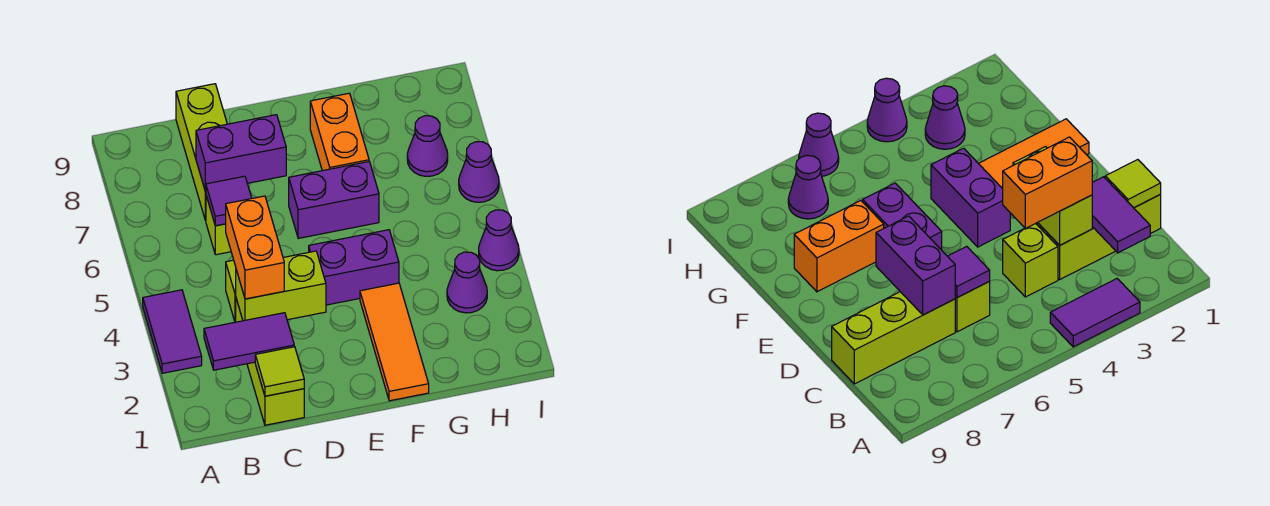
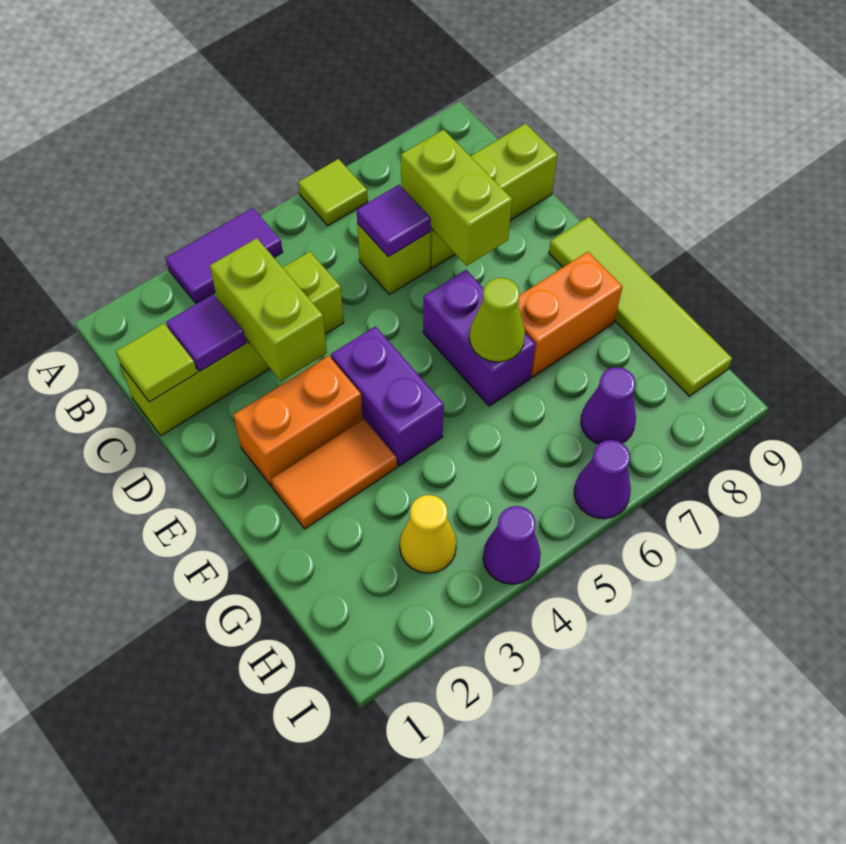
none -> lime 1x1 tile [298,159,368,226]
purple 1x2 tile [204,313,294,370] -> purple 1x1 tile [167,294,246,371]
orange 1x2 brick [226,196,284,299] -> orange 1x2 brick moved to [234,356,363,486]
purple 1x2 brick [196,115,286,192] -> lime 1x2 brick [401,130,512,266]
none -> lime 1x4 tile [549,217,732,396]
orange 1x3 tile [360,283,429,401] -> orange 1x2 tile [271,419,397,529]
none -> lime 1x1 cone [469,278,525,362]
purple 1x1 cone [447,252,487,313] -> yellow 1x1 cone [400,495,457,573]

